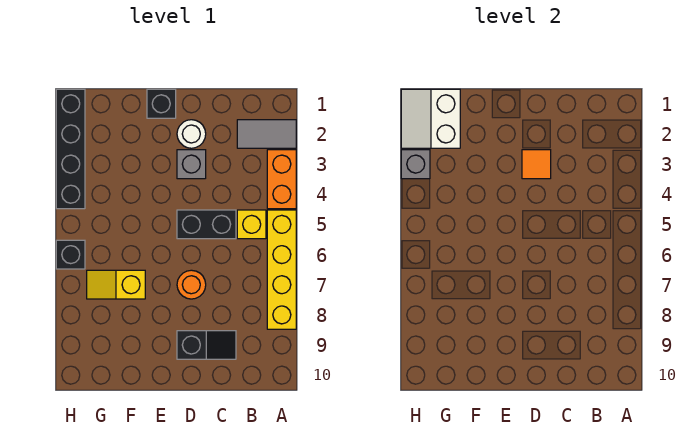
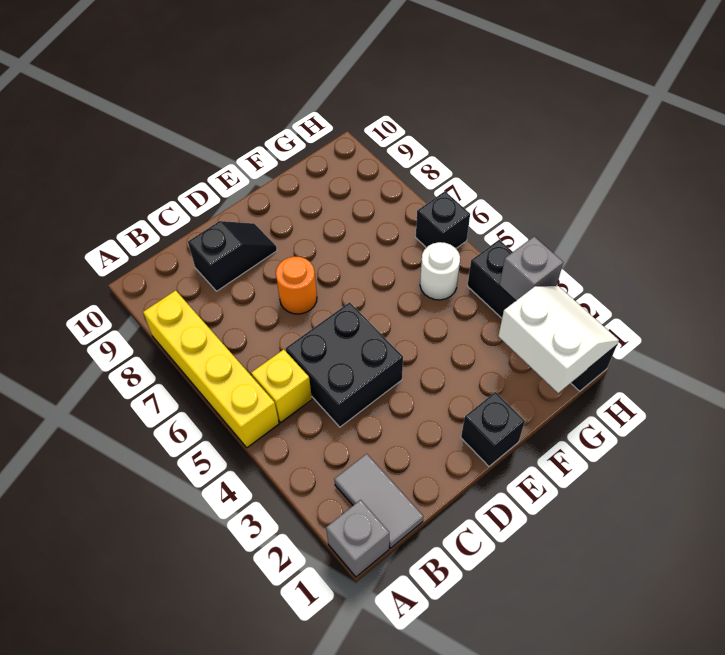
grey 1x2 tile [237,120,296,148] -> grey 1x2 tile turned to [334,454,423,548]
orange 1x2 brick [267,150,296,209] -> none
black 1x2 brick [177,210,236,239] -> black 2x2 brick [285,302,403,427]
black 1x2 slope [177,331,236,359] -> black 1x2 slope turned to [188,221,277,291]
white 1x1 round brick [177,120,206,148] -> white 1x1 round brick moved to [420,242,460,300]
grey 1x1 brick [177,150,206,179] -> grey 1x1 brick moved to [326,500,389,577]
orange 1x1 tile [522,150,551,179] -> none
yellow 1x2 slope [87,270,145,299] -> none

